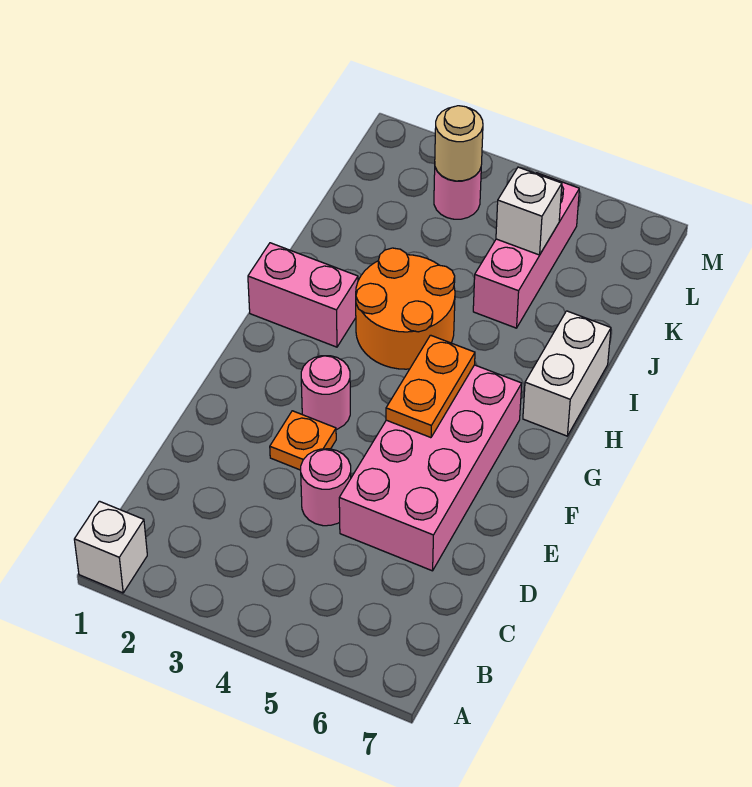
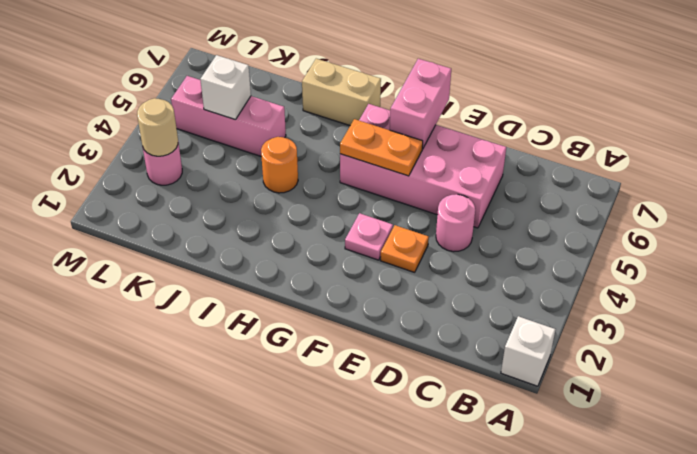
pink 1x1 round brick [301,356,350,429] -> pink 1x1 plate [345,213,393,260]
pink 1x2 brick [248,243,358,347] -> pink 1x2 brick moved to [390,59,451,149]
orange 2x2 round brick [356,248,455,369] -> orange 1x1 round brick [261,137,298,193]
white 1x2 brick [523,311,611,436] -> tan 1x2 brick [302,59,381,125]

